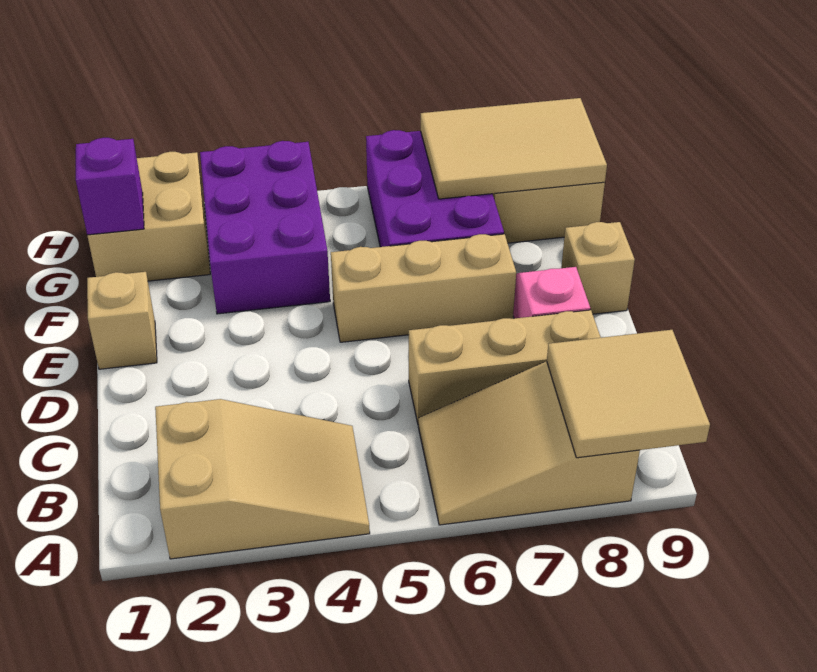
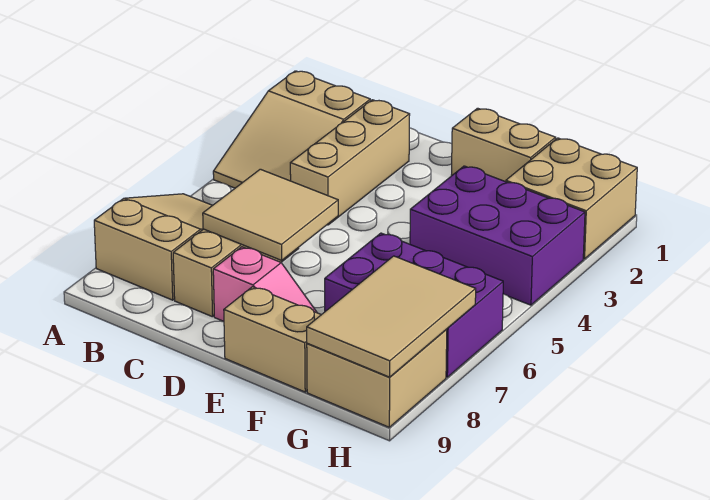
tan 2x2 tile [547,330,710,458] -> tan 2x2 tile moved to [203,169,338,260]
tan 1x1 brick [87,272,157,369] -> tan 1x2 brick [451,108,556,182]
tan 1x3 brick [331,234,516,342] -> tan 1x3 brick moved to [290,100,410,225]
tan 1x1 brick [561,222,635,314] -> tan 1x2 brick [224,287,321,392]
purple 1x1 brick [76,138,144,235] -> none

